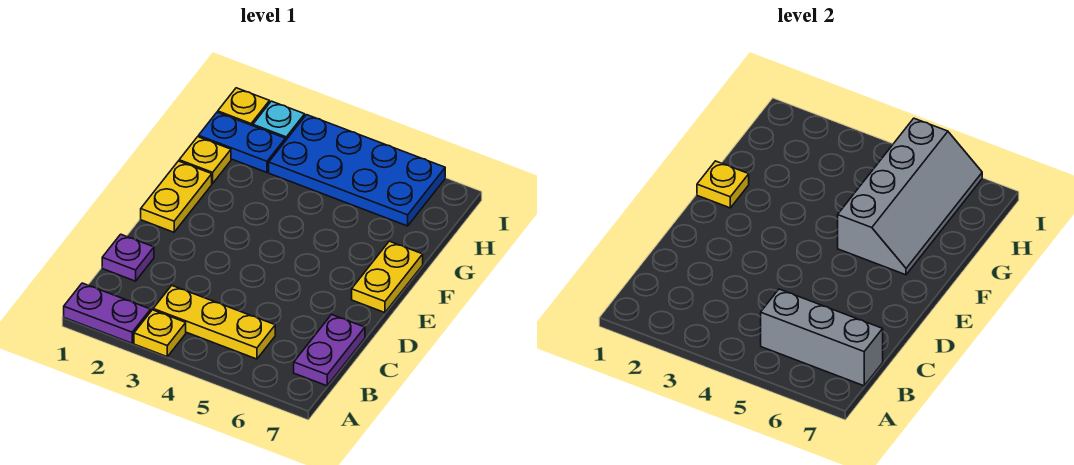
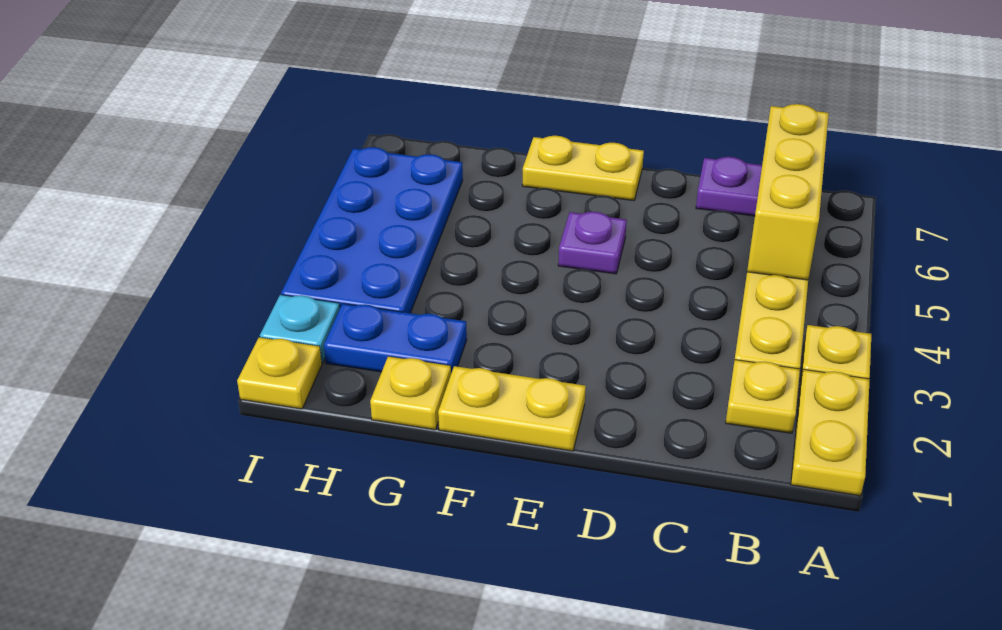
purple 1x2 plate [64,283,151,343] -> yellow 1x2 plate [791,370,870,496]
grey 1x3 brick [761,289,883,386] -> yellow 1x3 brick [747,104,829,280]
purple 1x1 plate [102,234,154,281] -> purple 1x1 plate moved to [558,212,627,274]
yellow 1x1 plate [697,161,749,208] -> yellow 1x1 plate moved to [726,360,800,433]
grey 2x4 slope [838,118,982,275] -> none
blue 1x2 plate [198,112,285,172] -> blue 1x2 plate turned to [324,304,467,373]

